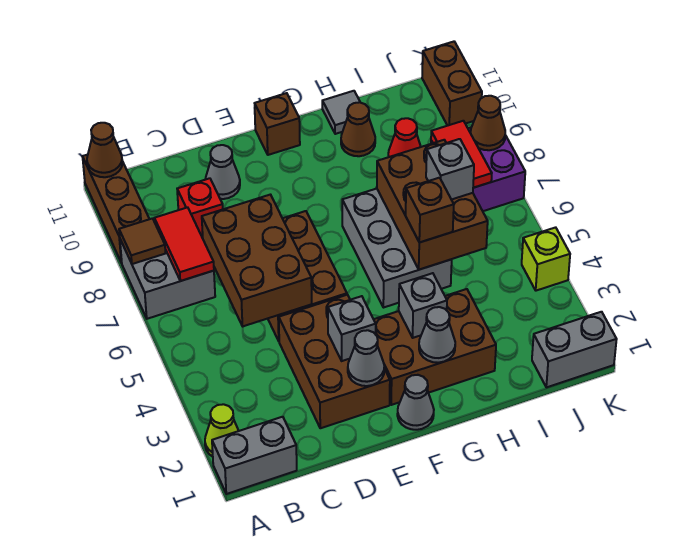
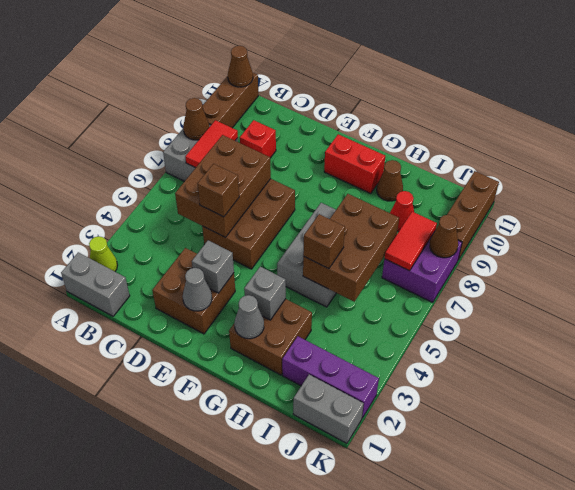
brown 1x1 tile [119,218,165,264] -> brown 1x1 cone [183,98,209,140]
brown 2x3 brick [279,295,390,428] -> brown 2x2 brick [152,248,235,334]
grey 1x1 cone [205,145,240,199] -> none
grey 1x1 cone [397,375,434,430] -> none
brown 2x3 brick [374,289,496,405] -> brown 2x2 brick [229,299,312,375]
none -> red 1x2 brick [324,134,385,194]
brown 1x1 brick [255,93,300,155] -> brown 1x1 brick moved to [198,164,239,217]
grey 1x1 tile [322,91,360,134] -> none
none -> purple 1x3 brick [282,336,379,418]
grey 1x1 brick [426,139,474,200] -> none
lime 1x1 brick [522,227,570,291] -> none
brown 1x2 brick [422,42,482,126] -> brown 1x3 brick [447,171,499,260]

